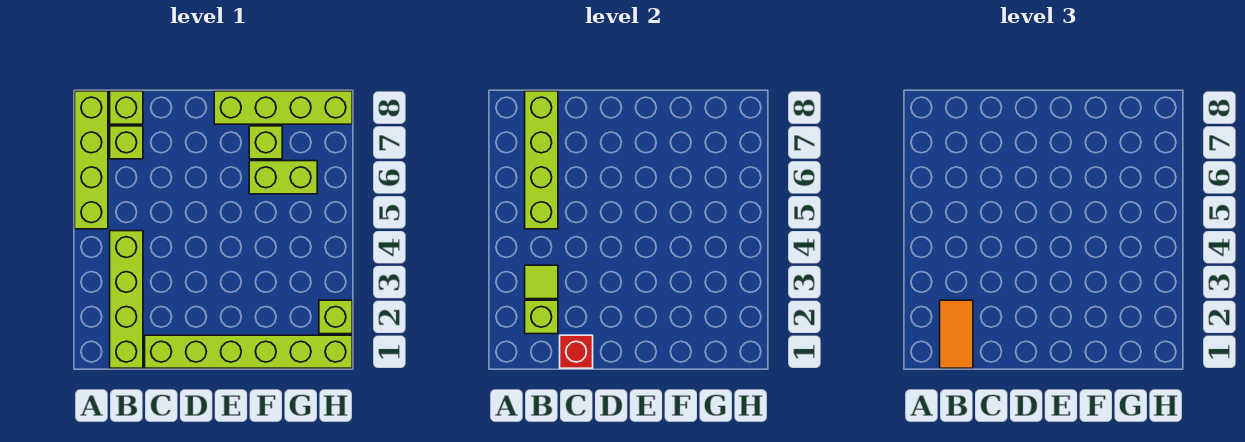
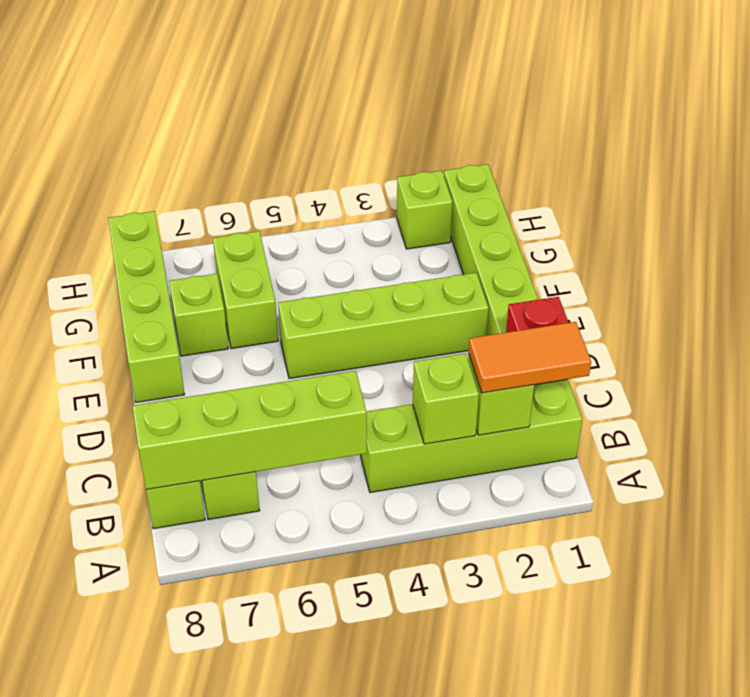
lime 1x4 brick [75,91,108,229] -> lime 1x4 brick moved to [278,273,488,379]
lime 1x1 tile [525,265,558,299] -> lime 1x1 brick [413,353,479,444]

